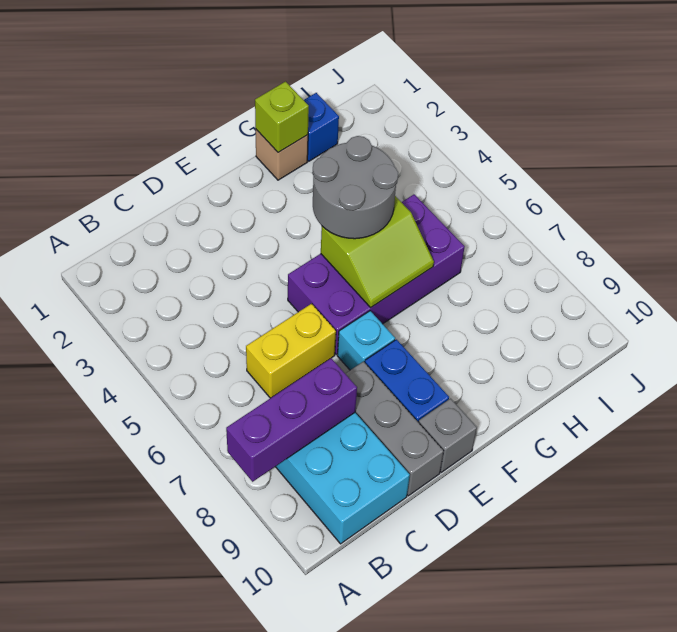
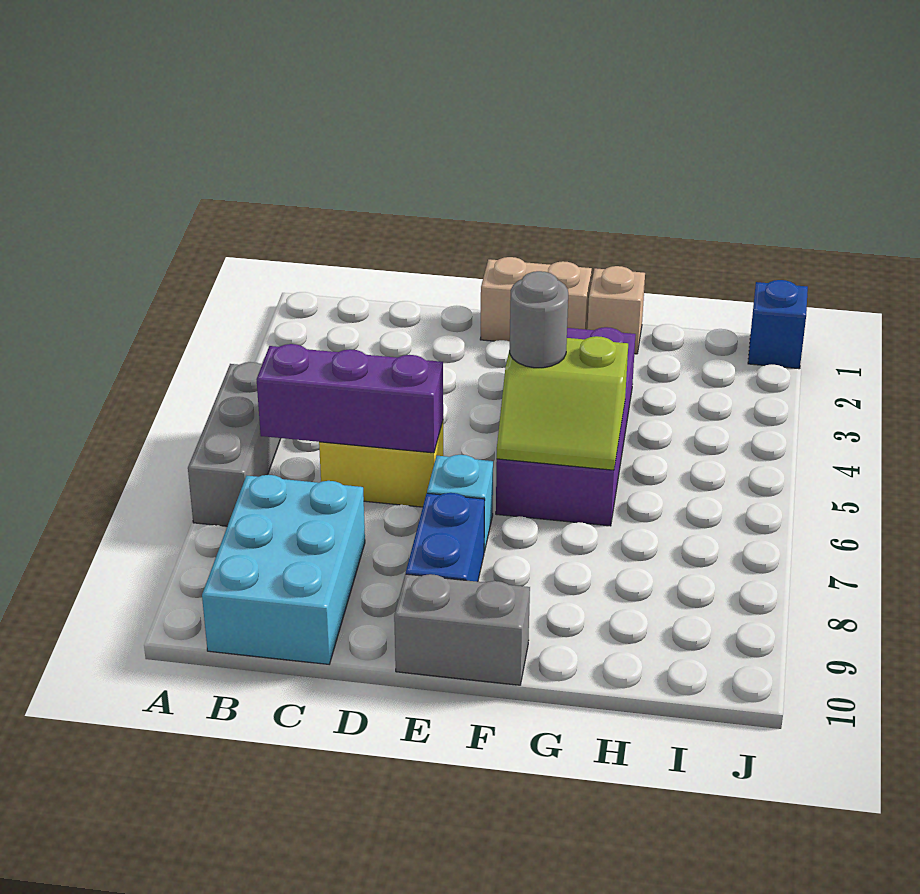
purple 1x3 brick [226,358,357,482] -> purple 1x3 brick moved to [257,344,443,453]
grey 1x3 brick [345,361,444,496] -> grey 1x3 brick moved to [188,362,281,526]
none -> tan 1x2 brick [480,257,592,342]
purple 2x4 brick [288,194,465,354] -> purple 2x4 brick turned to [496,327,636,526]
grey 1x1 brick [419,399,477,472] -> grey 1x2 brick [394,574,530,685]
grey 2x2 round brick [312,136,398,239] -> grey 1x1 round brick [510,271,568,368]
lime 1x1 brick [255,82,309,153] -> none
blue 1x1 brick [304,93,339,161] -> blue 1x1 brick moved to [748,280,808,369]

